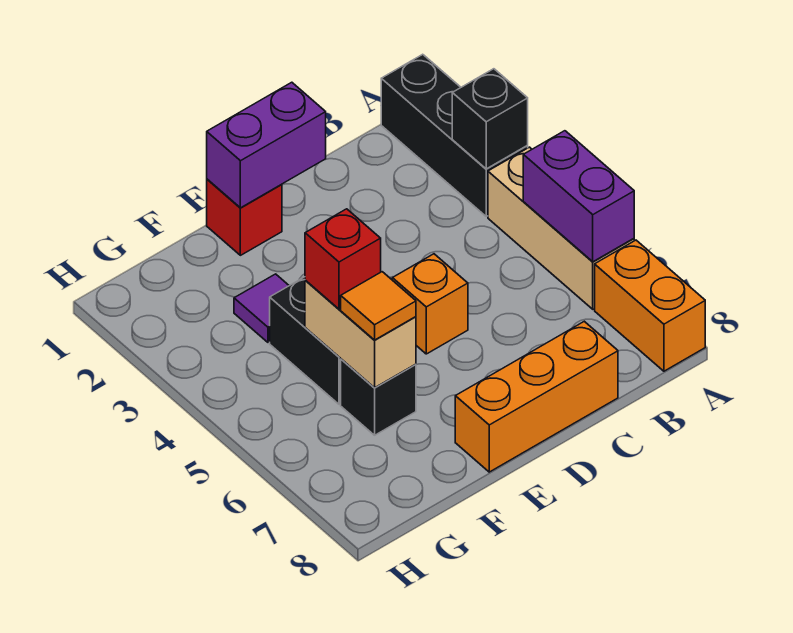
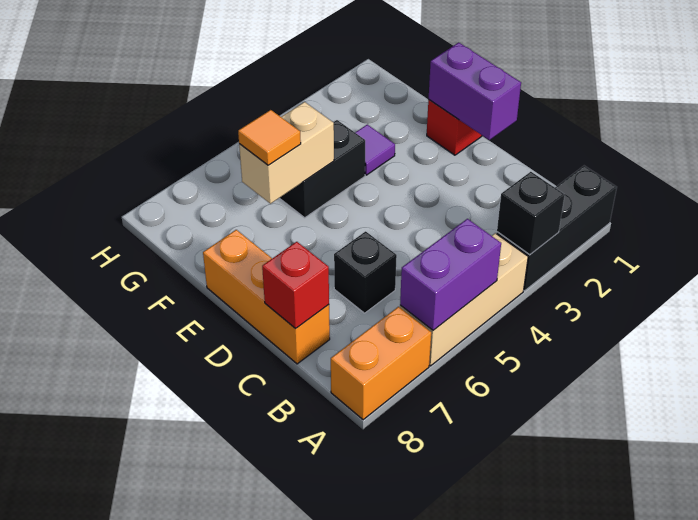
orange 1x1 brick [392,254,468,354] -> none
red 1x1 brick [305,209,381,309] -> red 1x1 brick moved to [262,242,329,328]
black 1x1 brick [341,359,416,435] -> black 1x1 brick moved to [334,231,397,313]

